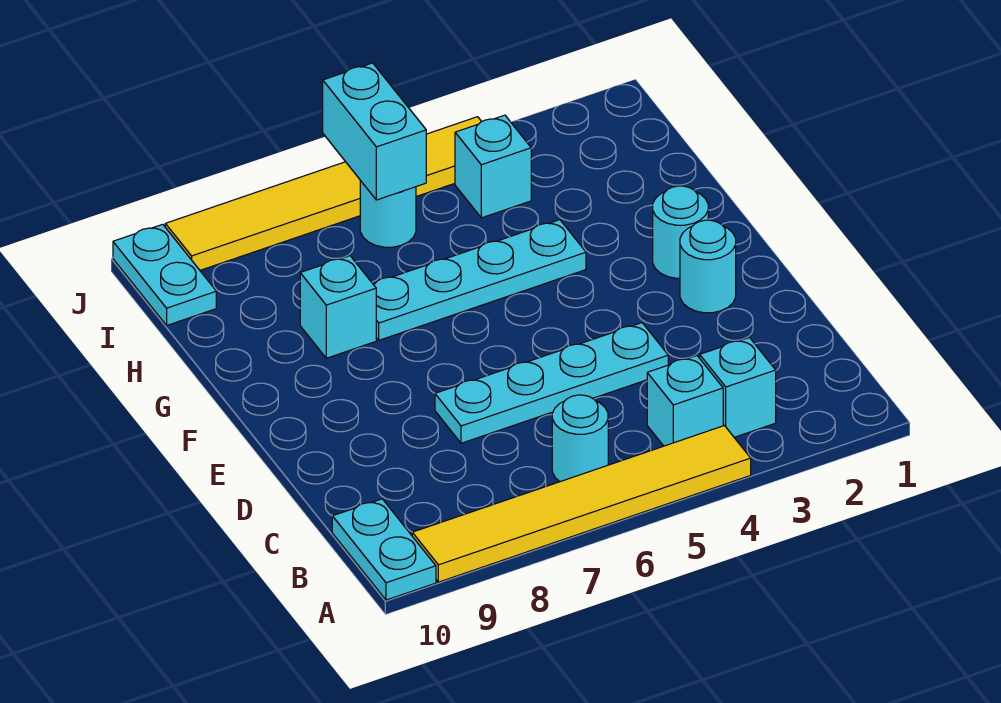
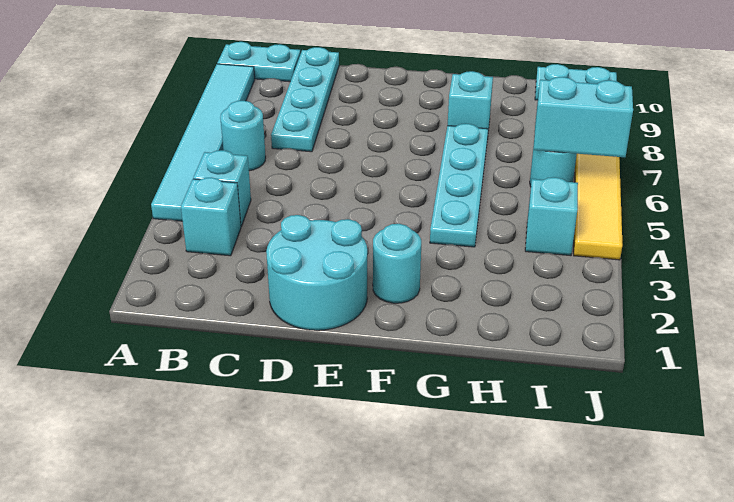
yellow 1x6 tile [412,426,751,582] -> cyan 1x6 tile [151,64,255,221]
cyan 1x4 plate [435,323,668,443] -> cyan 1x4 plate moved to [271,47,339,152]
cyan 1x1 round brick [680,220,736,313] -> cyan 2x2 round brick [266,215,367,330]

